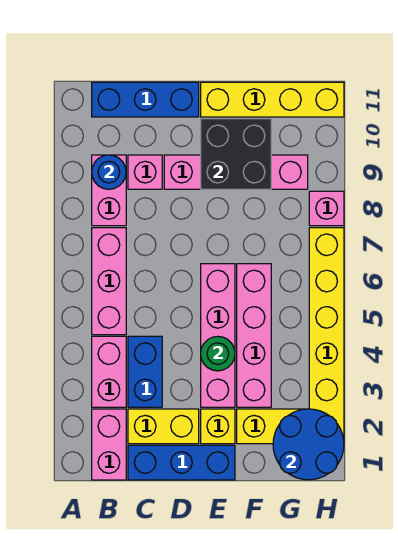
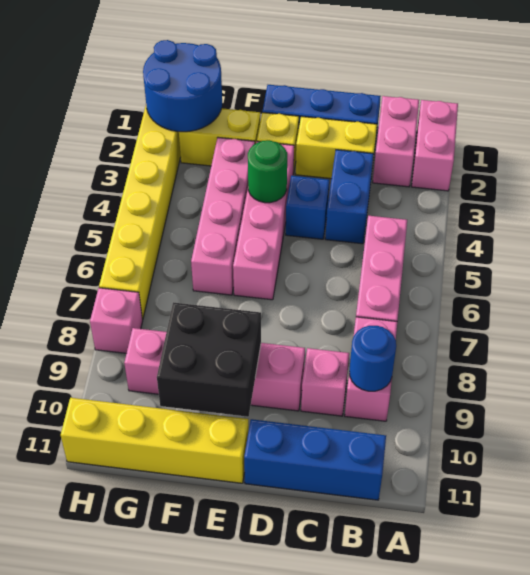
pink 1x2 brick [92,336,126,407] -> pink 1x2 brick moved to [412,100,458,191]
none -> blue 1x1 brick [286,176,329,239]

